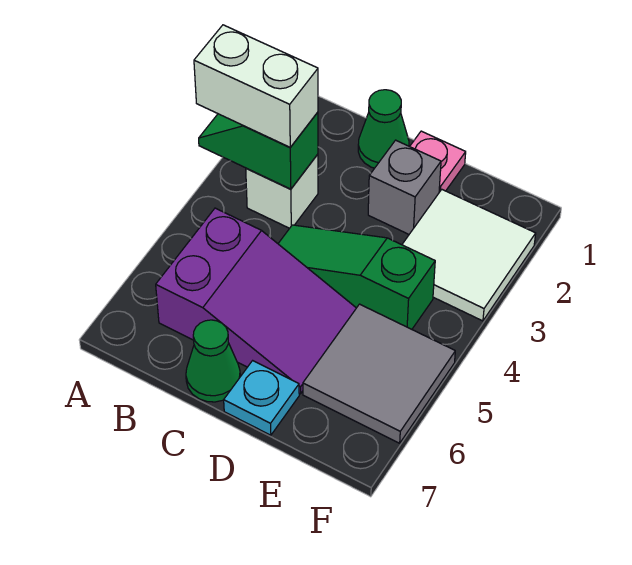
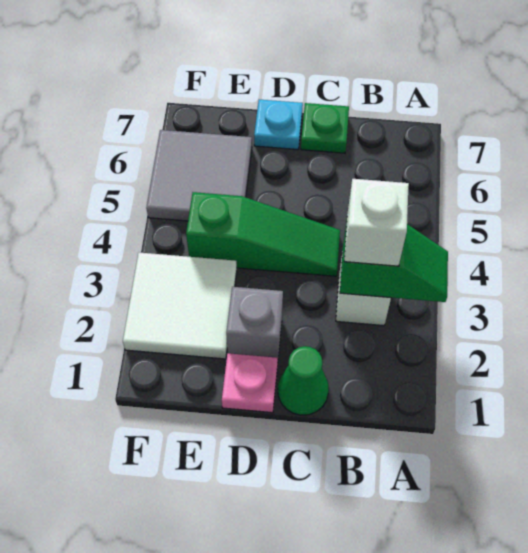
white 1x2 brick [194,25,318,147] -> white 1x1 brick [344,179,409,266]
purple 2x3 slope [156,208,356,394] -> none
green 1x1 cone [186,320,240,402] -> green 1x1 plate [301,103,349,153]

